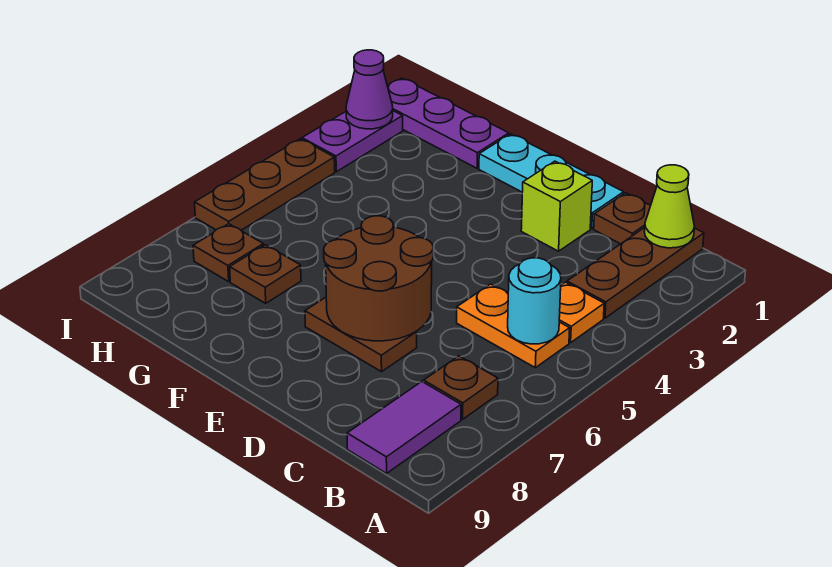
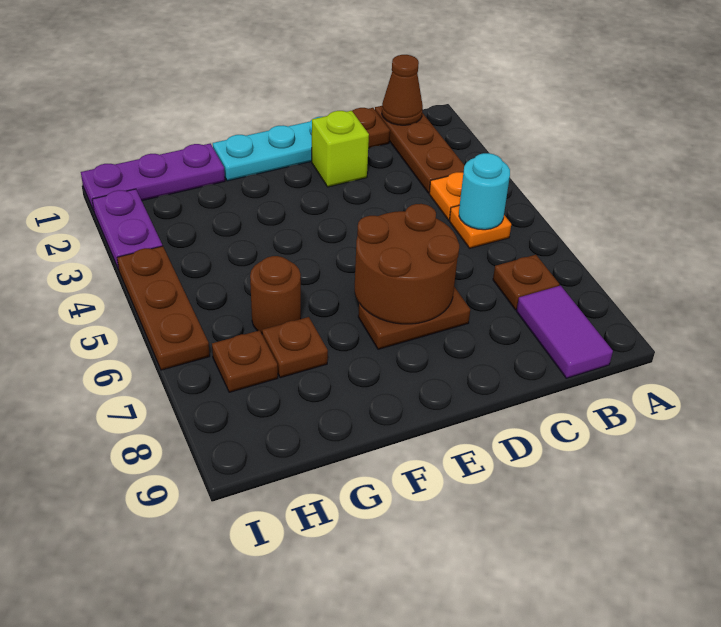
lime 1x1 cone [644,165,694,248] -> brown 1x1 cone [382,55,423,125]
orange 1x2 plate [457,284,570,368] -> orange 1x1 plate [449,205,511,248]
none -> brown 1x1 round brick [250,256,301,334]
purple 1x1 cone [346,50,393,129] -> none

